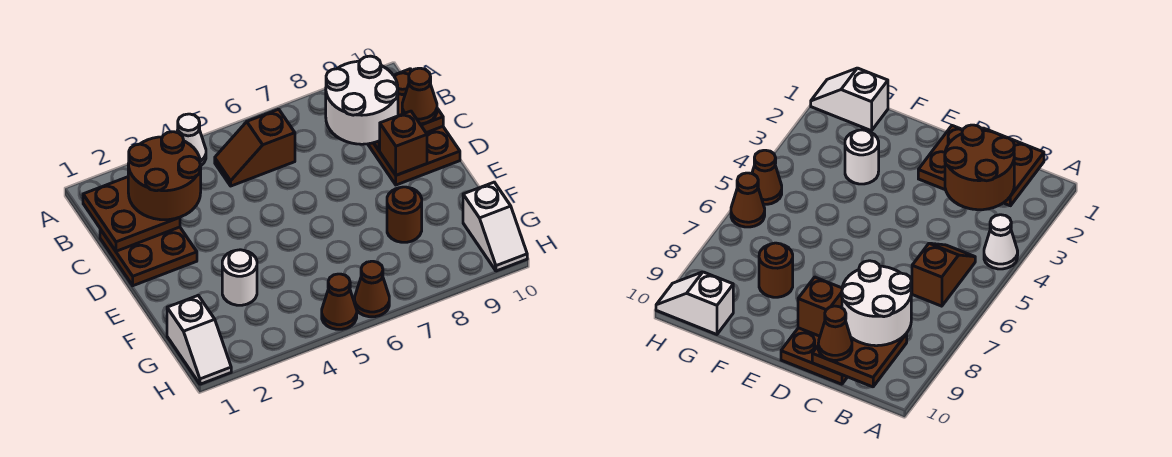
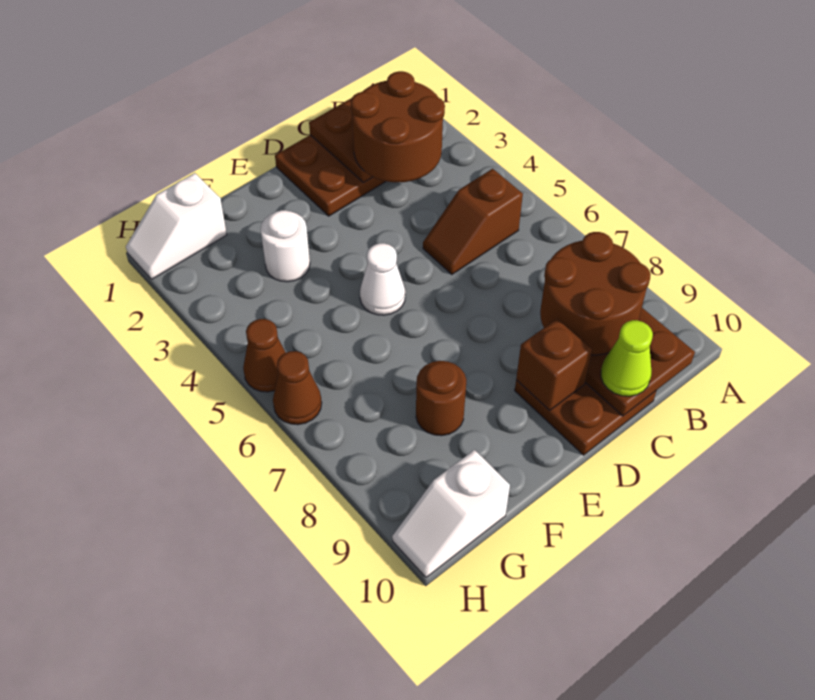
white 1x1 cone [177,114,206,165] -> white 1x1 cone moved to [360,243,405,315]
brown 1x2 slope [215,109,295,186] -> brown 1x2 slope turned to [423,169,523,275]
white 2x2 round brick [326,56,398,144] -> brown 2x2 round brick [540,232,651,355]
brown 1x1 cone [402,68,437,124] -> lime 1x1 cone [601,320,653,396]

